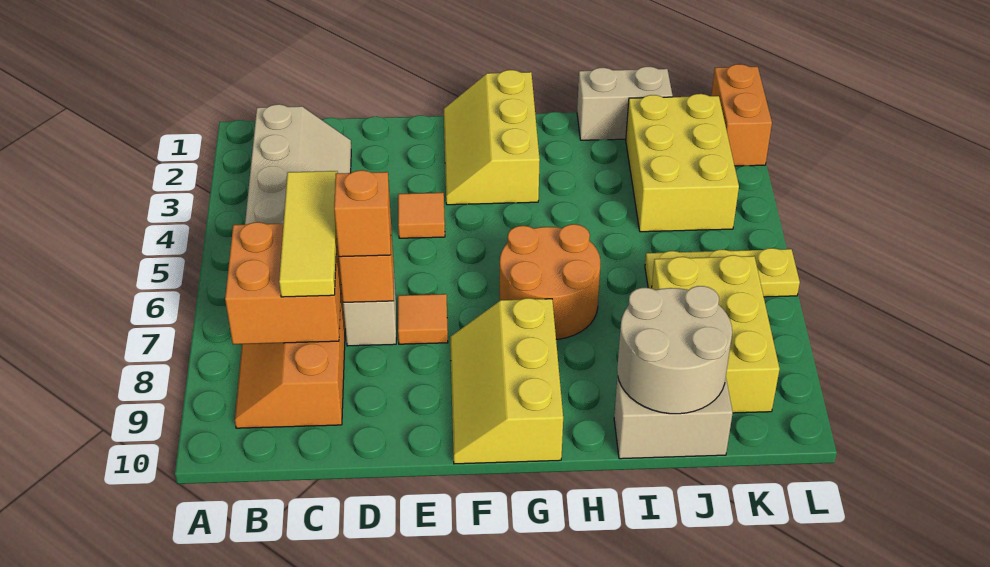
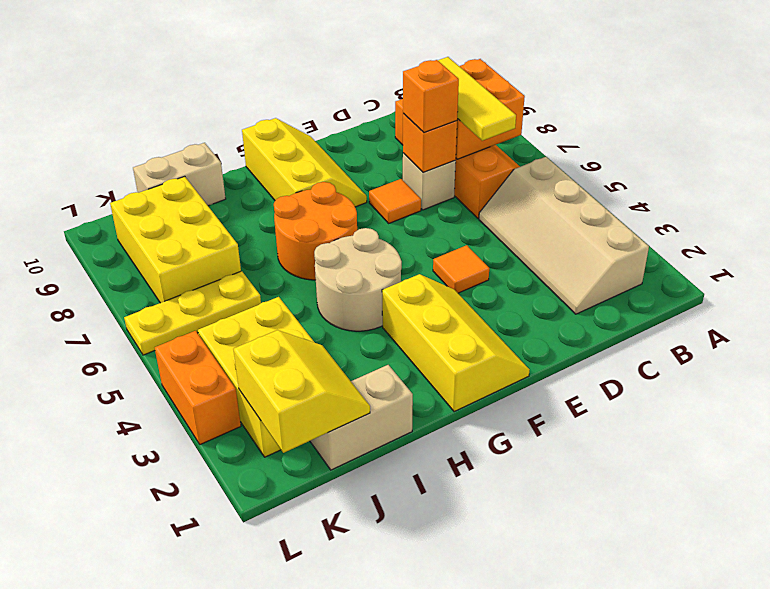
tan 2x2 round brick [617,286,732,414] -> tan 2x2 round brick moved to [314,228,402,331]
none -> yellow 2x2 slope [233,330,370,453]
orange 1x2 brick [712,64,772,166] -> orange 1x2 brick moved to [155,331,241,445]

